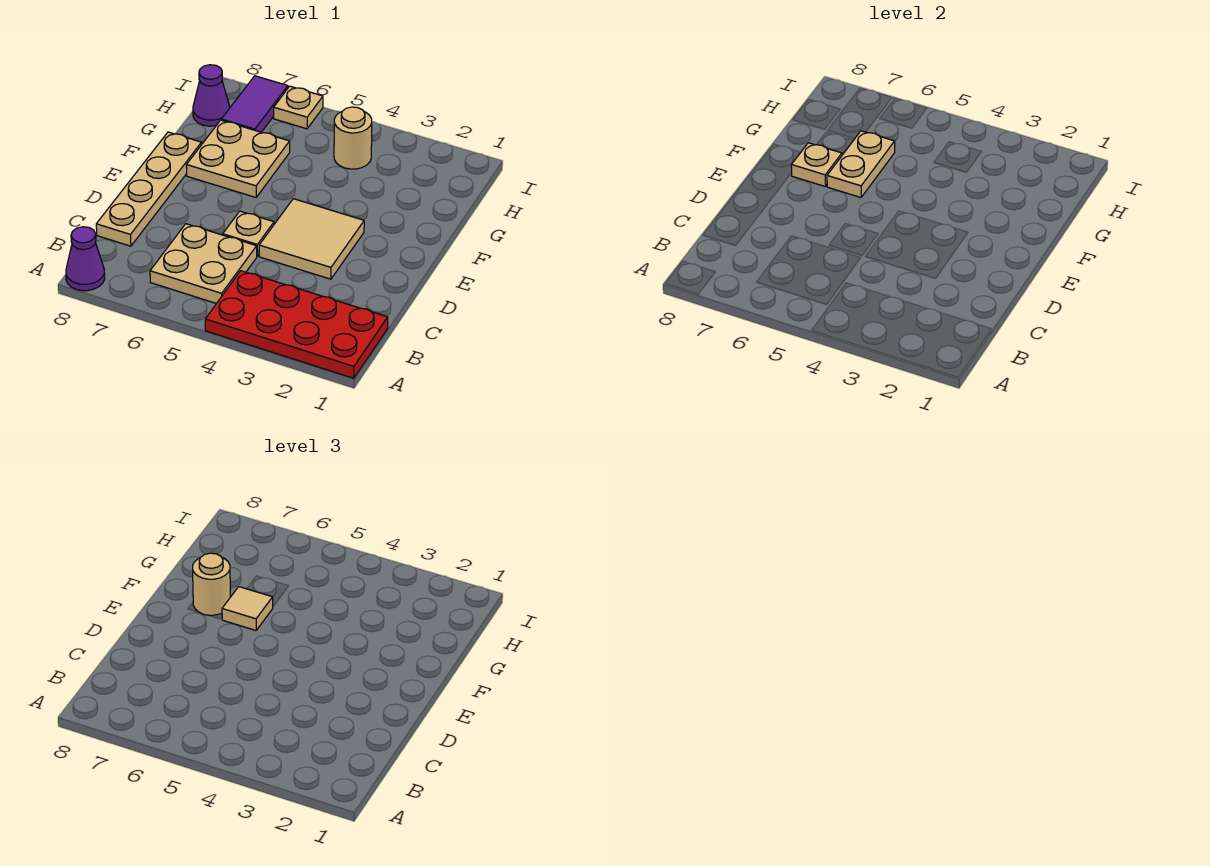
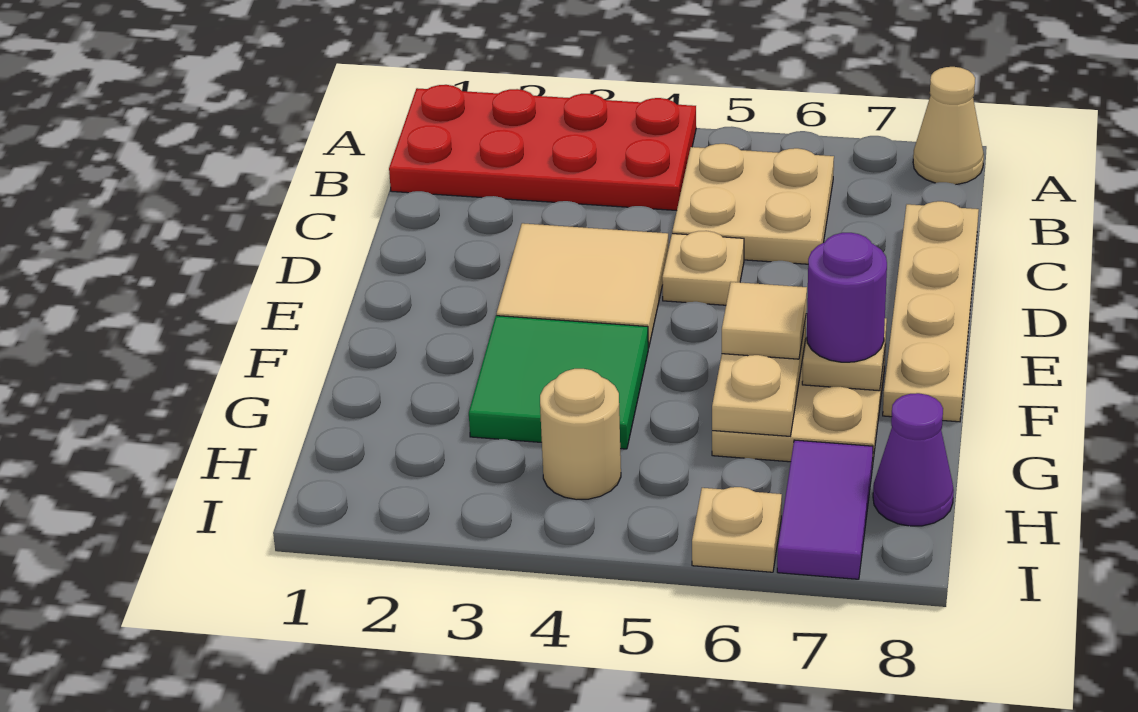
purple 1x1 cone [66,227,105,291] -> tan 1x1 cone [913,67,984,184]
none -> green 2x2 tile [469,316,648,449]
tan 1x1 round brick [193,553,230,615] -> purple 1x1 round brick [807,233,887,362]

